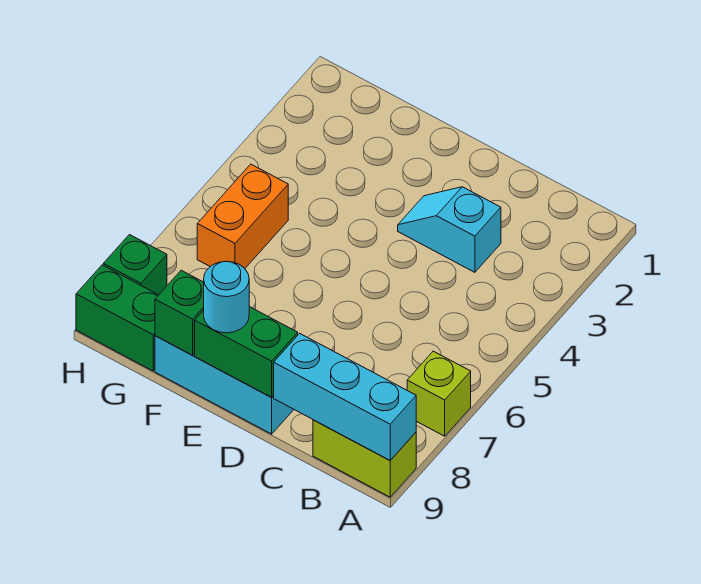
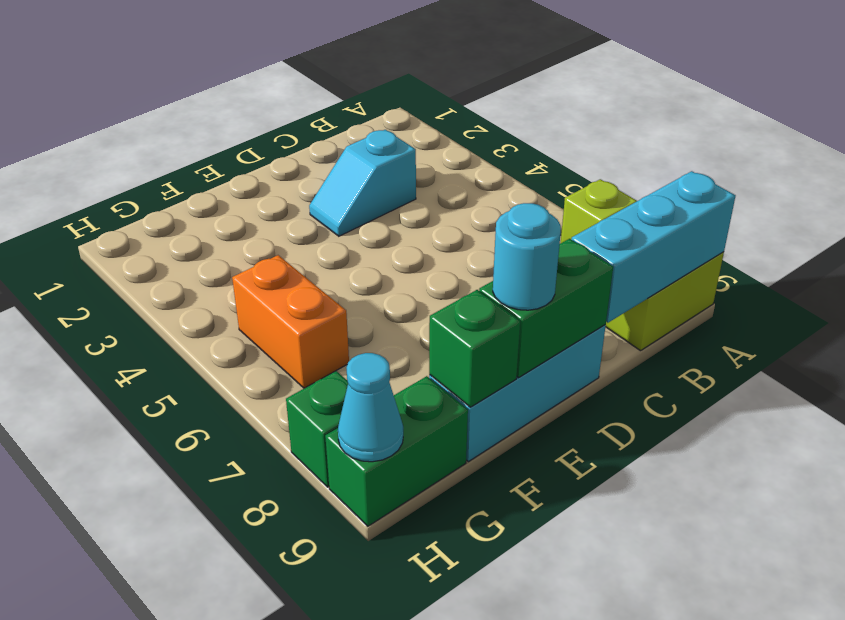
none -> cyan 1x1 cone [338,353,403,462]

